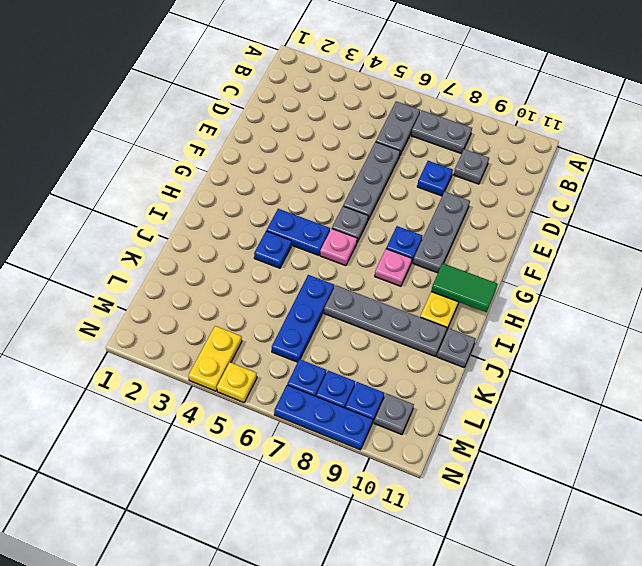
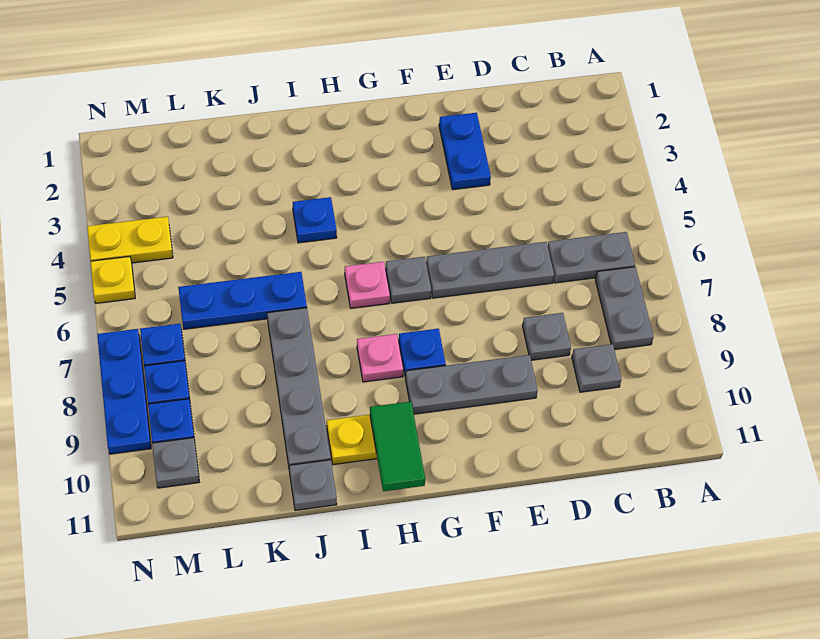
blue 1x1 plate [417,161,453,196] -> grey 1x1 plate [522,313,571,360]
blue 1x2 plate [267,209,330,255] -> blue 1x2 plate moved to [439,113,491,190]

